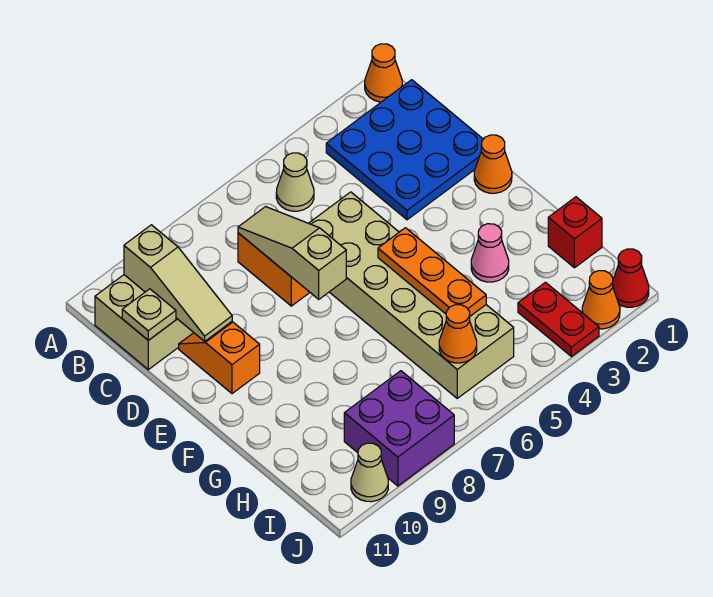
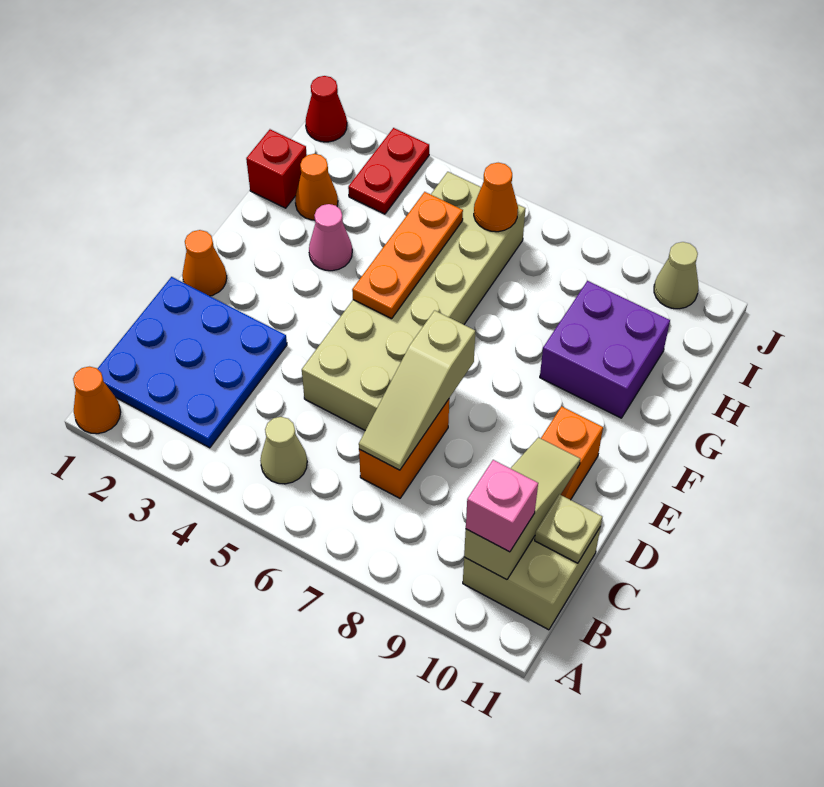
none -> pink 1x1 brick [466,460,538,552]
purple 2x2 brick [344,371,454,486] -> purple 2x2 brick moved to [540,281,670,418]
orange 1x1 cone [582,271,620,329] -> orange 1x1 cone moved to [295,154,338,220]

